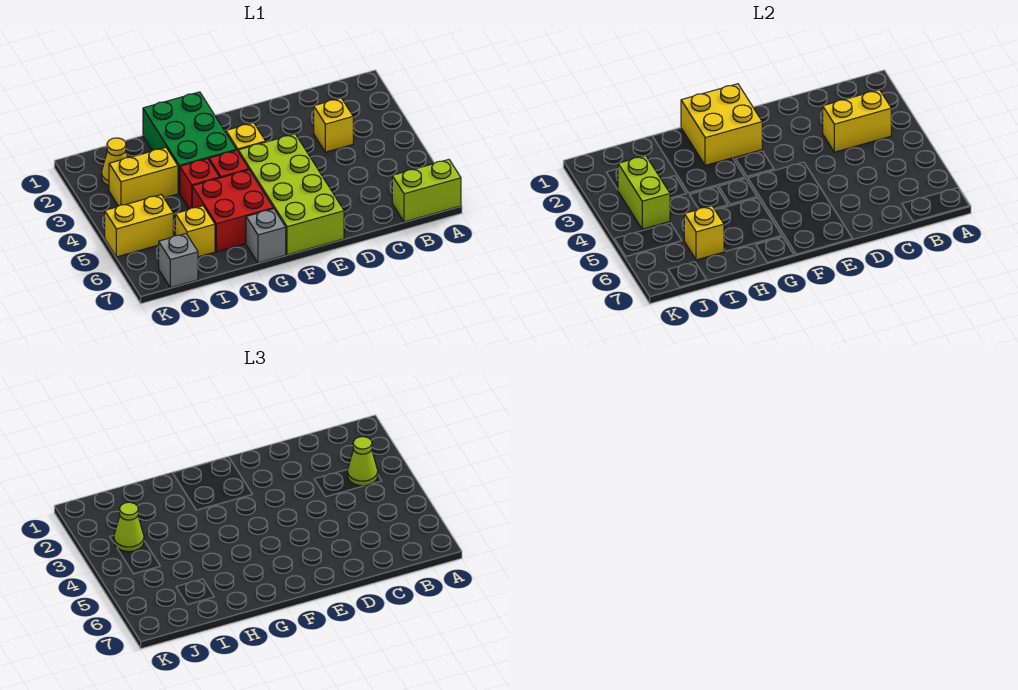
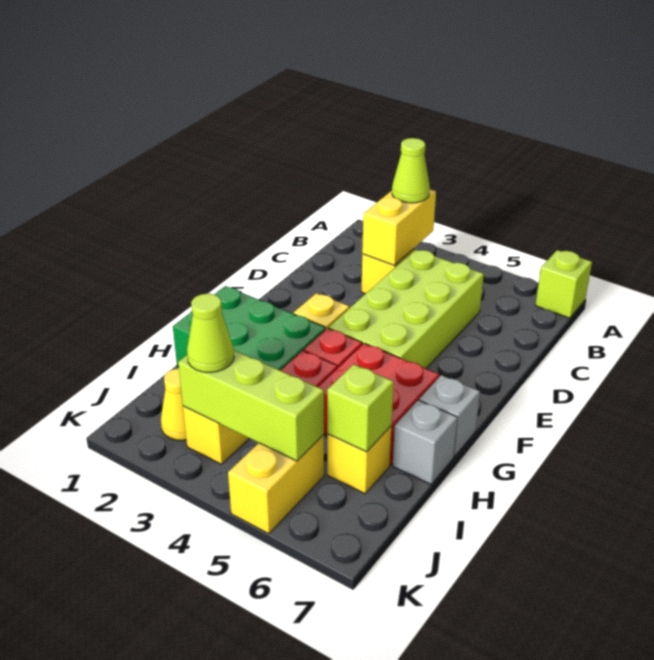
lime 1x2 brick [392,160,461,222] -> lime 1x1 brick [535,250,592,318]
lime 2x4 brick [238,134,344,255] -> lime 2x4 brick turned to [329,249,484,368]
yellow 2x2 brick [681,84,762,165] -> none
yellow 1x1 brick [684,206,724,260] -> lime 1x1 brick [327,364,394,452]
lime 1x2 brick [618,156,670,229] -> lime 1x3 brick [178,350,324,461]
grey 1x1 brick [159,234,198,288] -> grey 1x1 brick moved to [393,400,458,484]

